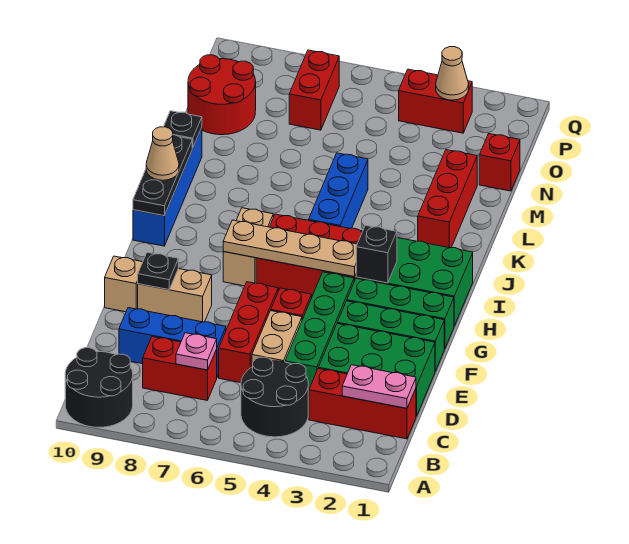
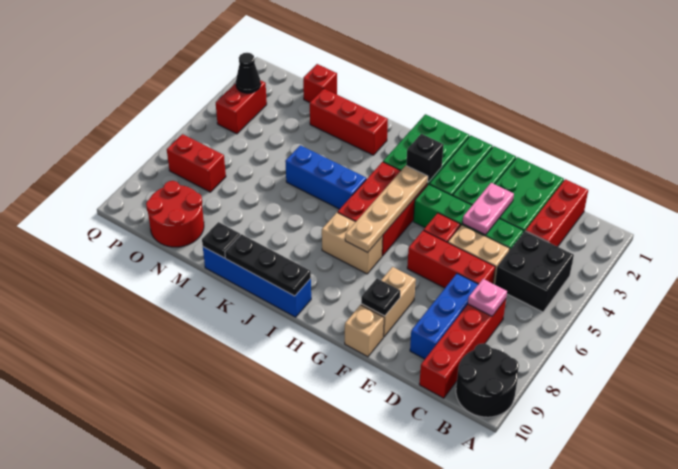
black 2x2 round brick [241,357,308,437] -> black 2x2 brick [495,231,574,312]
pink 1x2 plate [342,365,416,408] -> pink 1x2 plate moved to [462,183,514,235]
red 1x2 brick [143,337,217,400] -> red 1x4 brick [419,299,506,398]
tan 1x1 cone [146,127,179,180] -> none
tan 1x1 cone [436,47,469,100] -> black 1x1 cone [236,53,261,93]

